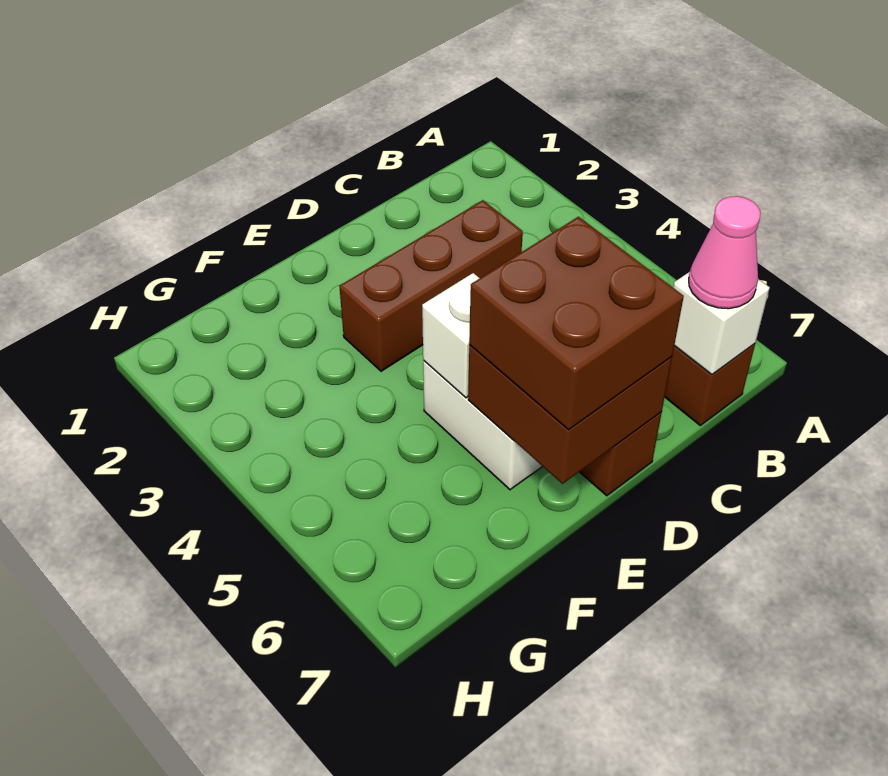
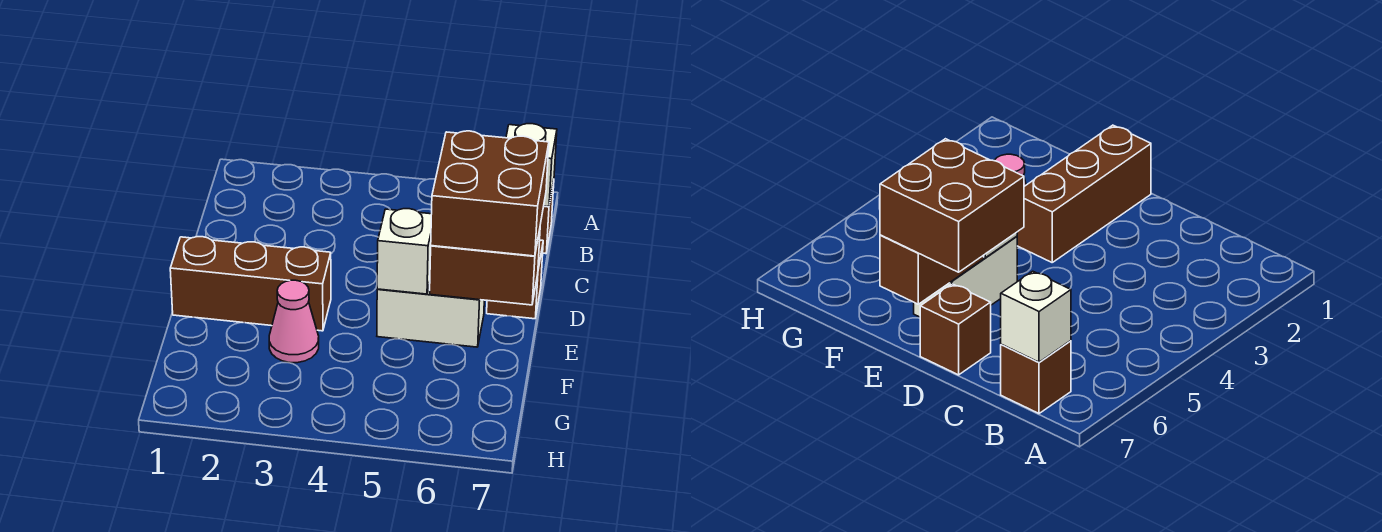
pink 1x1 cone [689,196,760,309] -> pink 1x1 cone moved to [269,280,319,363]
brown 1x3 brick [339,200,523,371] -> brown 1x3 brick turned to [170,237,331,331]
brown 2x2 brick [468,345,672,484] -> brown 1x2 brick [430,230,540,305]

